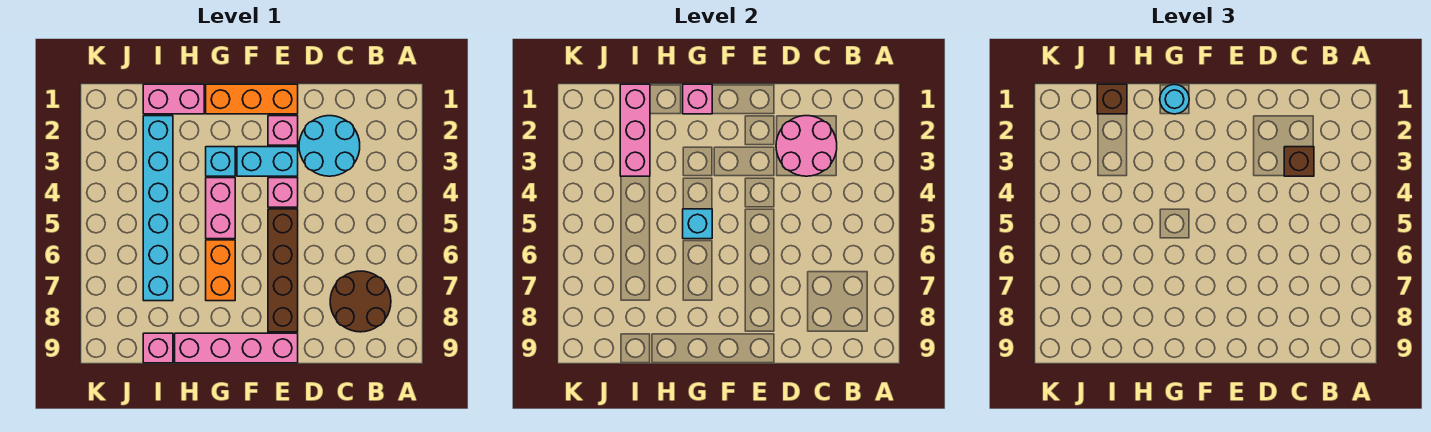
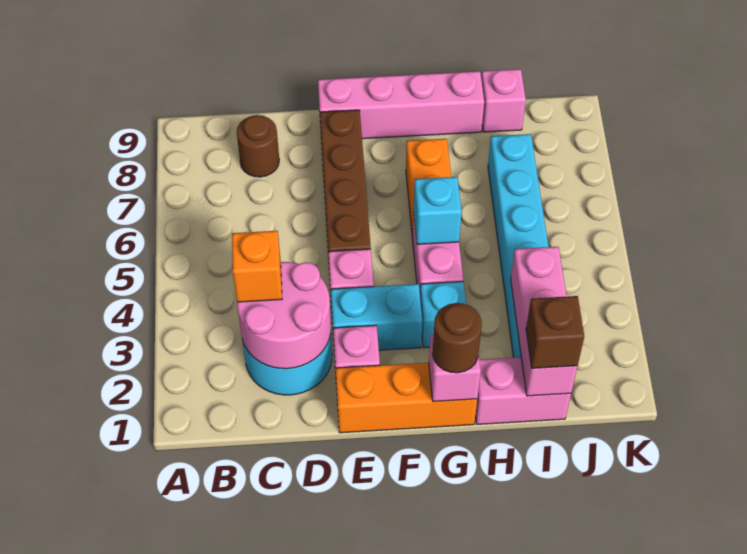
brown 2x2 round brick [330,271,391,332] -> brown 1x1 round brick [237,115,279,177]
brown 1x1 brick [1284,147,1314,176] -> orange 1x1 brick [232,231,282,302]
cyan 1x1 round brick [1160,84,1189,114] -> brown 1x1 round brick [432,303,482,373]

